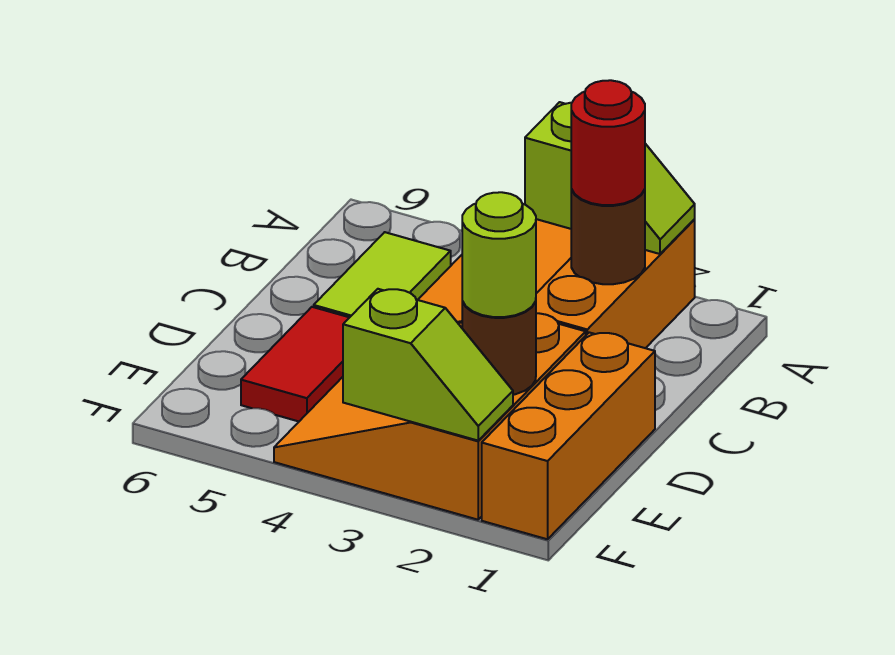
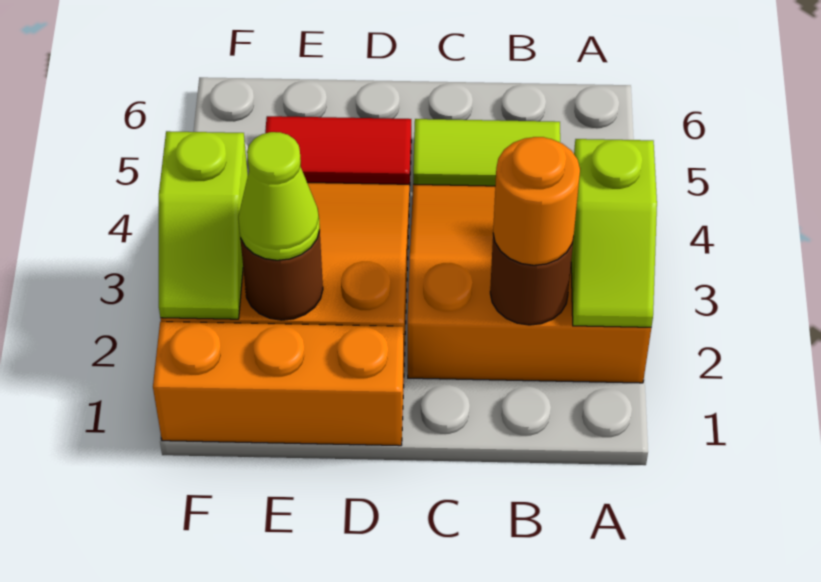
red 1x1 round brick [571,80,645,205] -> orange 1x1 round brick [493,137,580,265]
lime 1x1 round brick [462,192,536,317] -> lime 1x1 cone [238,132,320,260]

